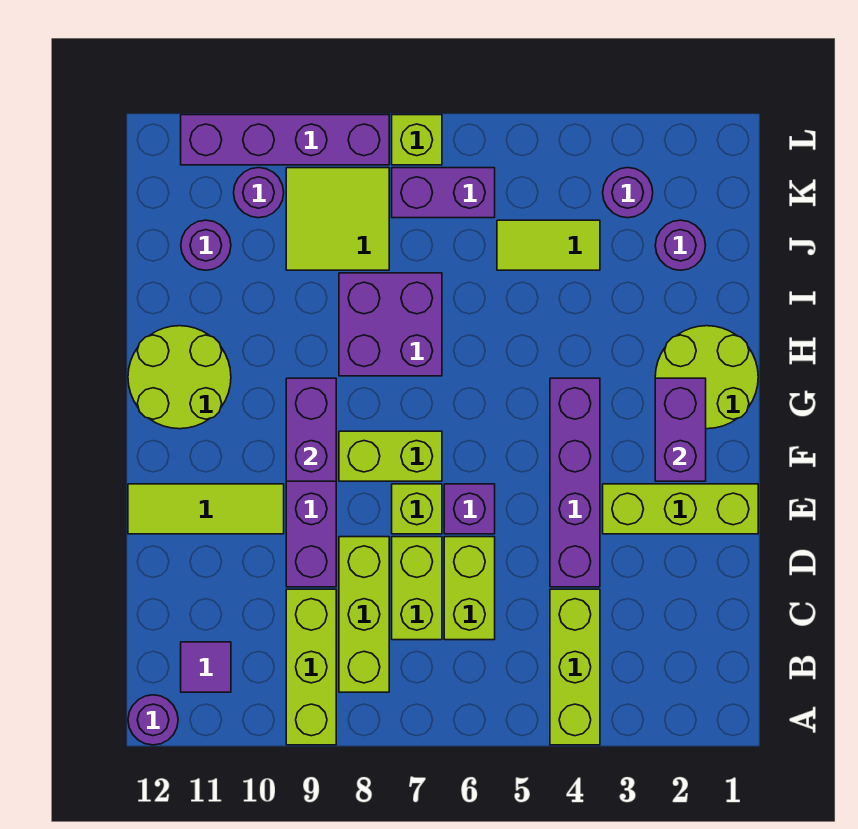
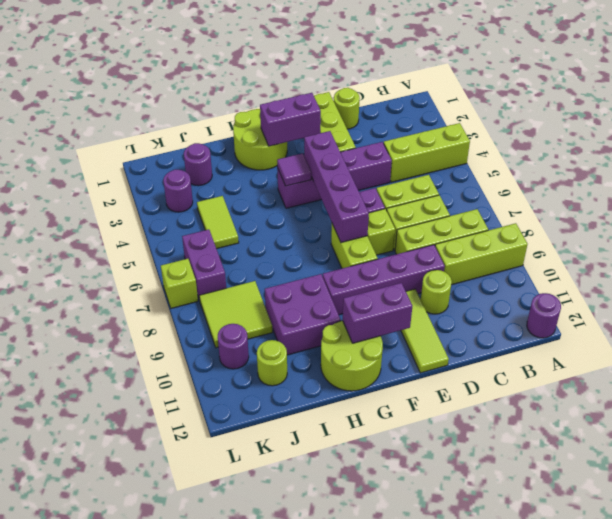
purple 1x1 tile [181,642,231,692] -> purple 1x1 tile moved to [277,153,312,186]
none -> lime 1x1 round brick [334,88,360,129]
none -> lime 1x1 round brick [421,270,452,314]
purple 1x2 brick [286,378,336,481] -> purple 1x2 brick moved to [343,283,412,343]
purple 2x2 brick [339,273,442,376] -> purple 2x2 brick moved to [265,274,341,355]
purple 1x1 round brick [181,220,231,270] -> lime 1x1 round brick [257,340,287,386]
purple 1x4 brick [181,115,389,165] -> purple 1x4 brick moved to [304,131,369,242]

